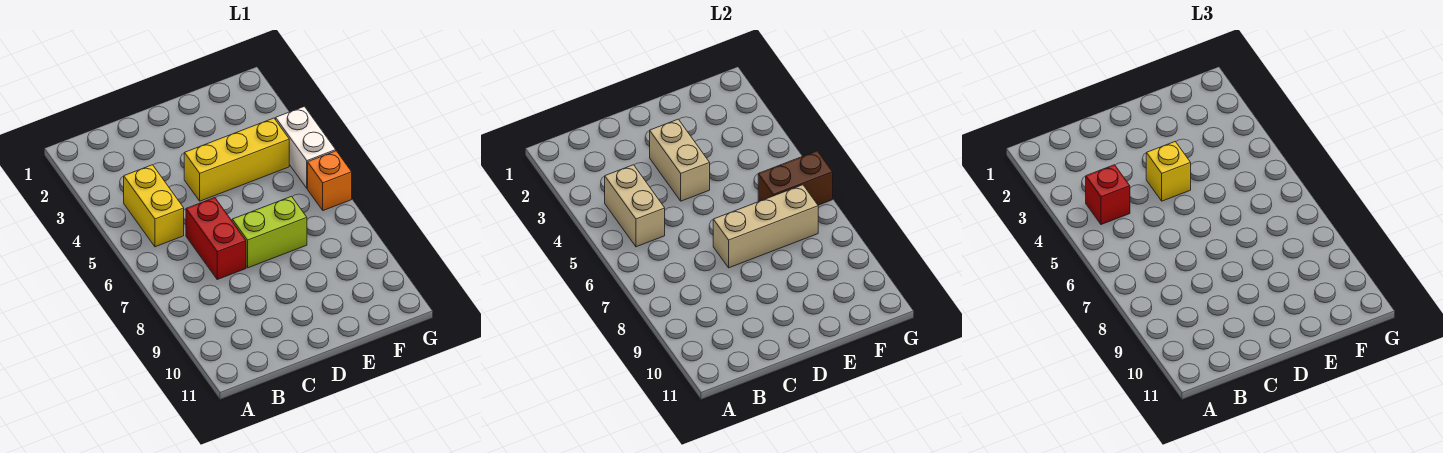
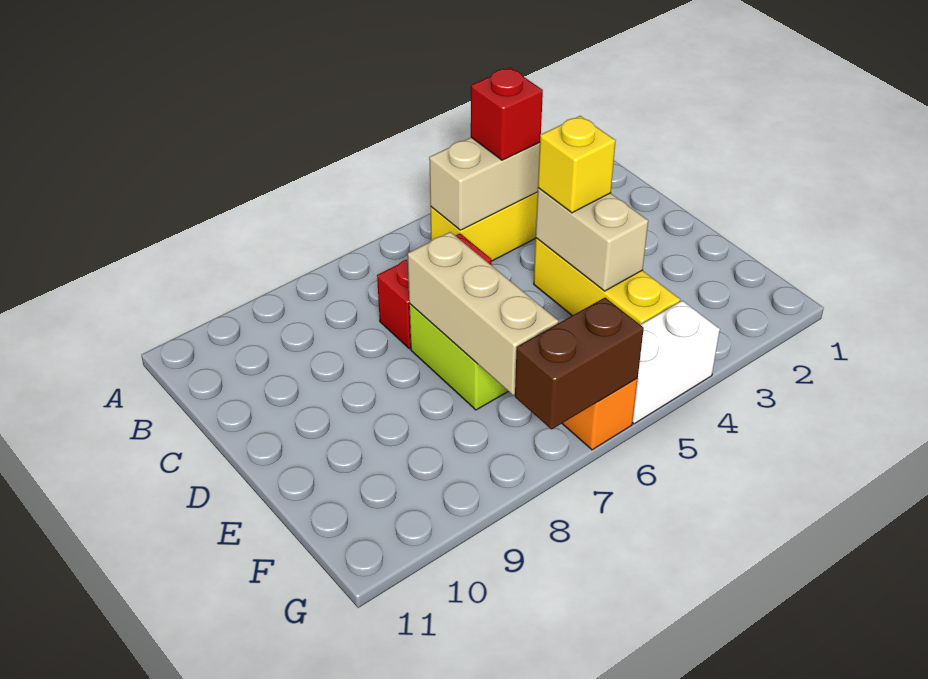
tan 1x2 brick [650,119,710,201] -> tan 1x2 brick turned to [536,188,648,291]
brown 1x2 brick [758,151,833,205] -> brown 1x2 brick turned to [515,298,644,429]

